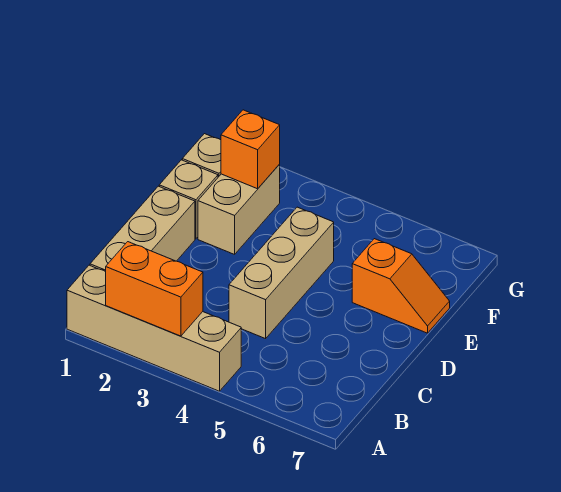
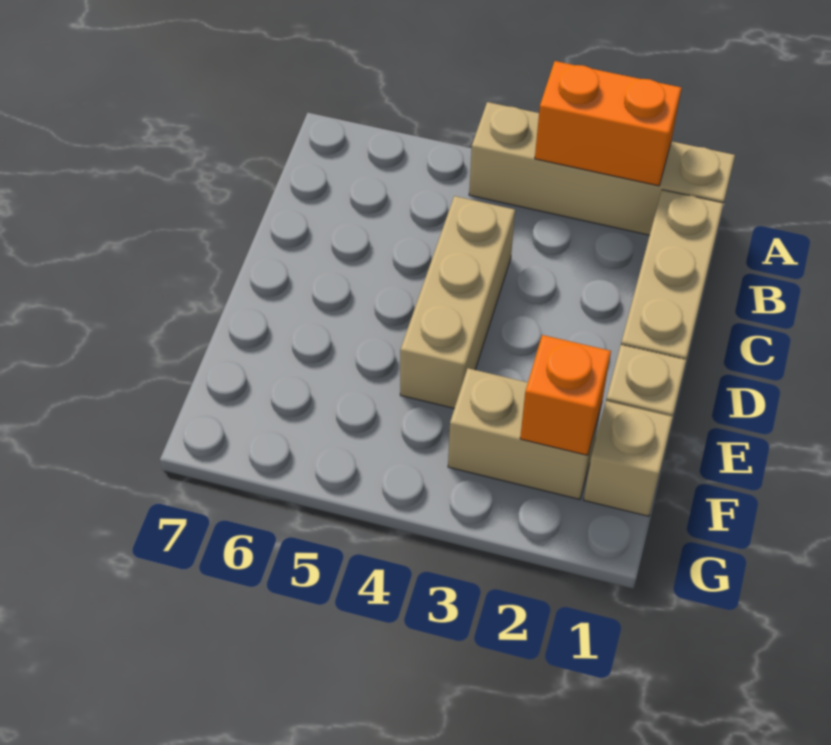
tan 1x2 brick [198,164,280,254] -> tan 1x2 brick turned to [448,368,602,499]
orange 1x2 slope [352,239,450,333] -> none

